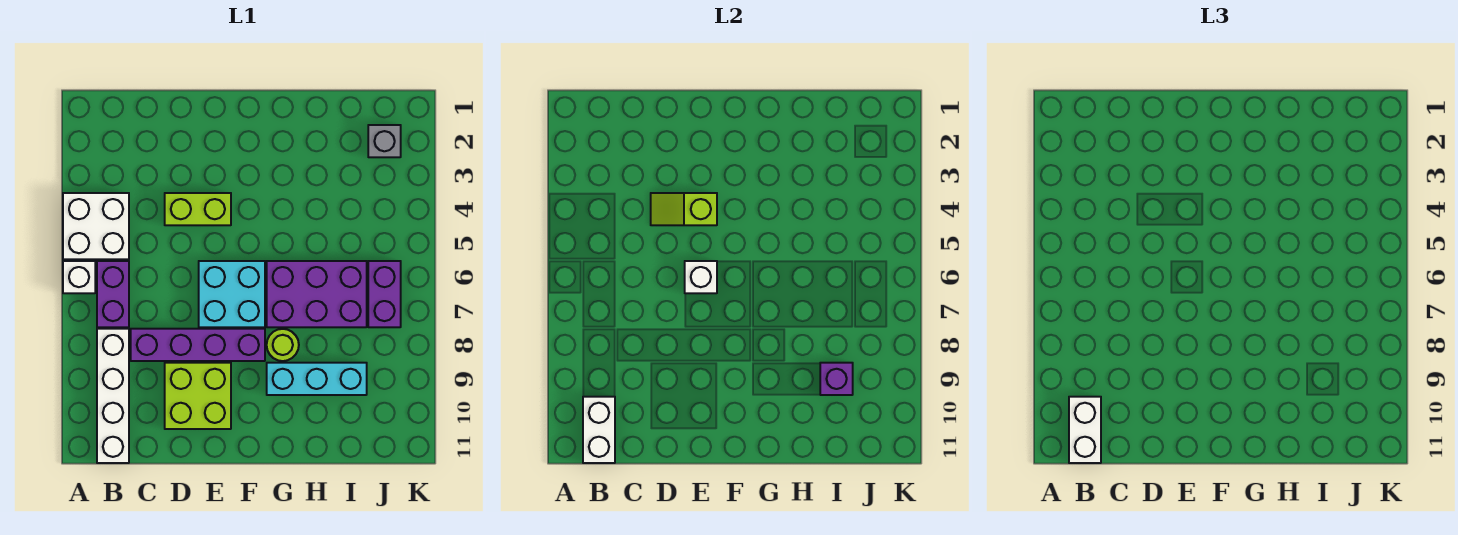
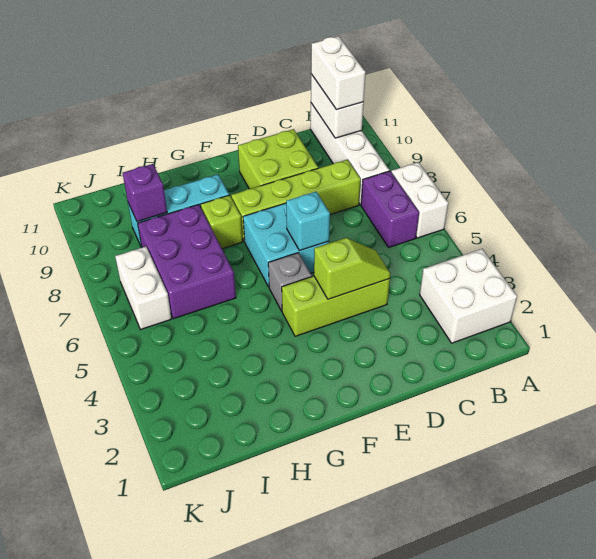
white 2x2 brick [63,193,129,259] -> white 2x2 brick moved to [420,249,517,343]
white 1x1 brick [63,261,95,293] -> white 1x2 brick [391,162,448,238]
purple 1x4 brick [131,329,265,361] -> lime 1x4 brick [231,160,361,242]
lime 1x2 brick [165,193,231,225] -> lime 1x3 brick [282,276,390,336]
white 1x1 brick [685,261,717,293] -> cyan 1x1 brick [286,192,330,251]
purple 2x3 brick [267,261,367,327] -> purple 2x3 brick turned to [138,205,236,319]
lime 1x1 round brick [267,329,299,361] -> lime 1x1 brick [201,195,243,249]
grey 1x1 brick [368,125,401,157] -> grey 1x1 brick moved to [268,253,312,311]
purple 1x2 brick [368,261,401,327] -> white 1x2 brick [115,247,172,329]

